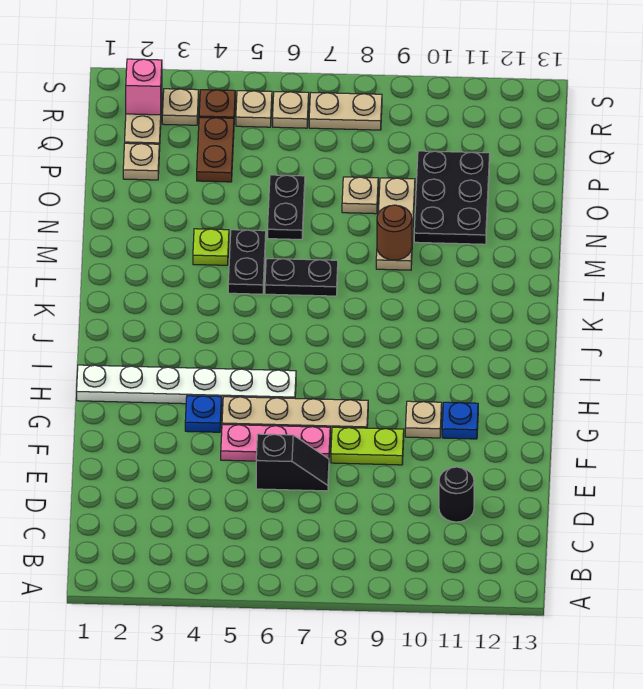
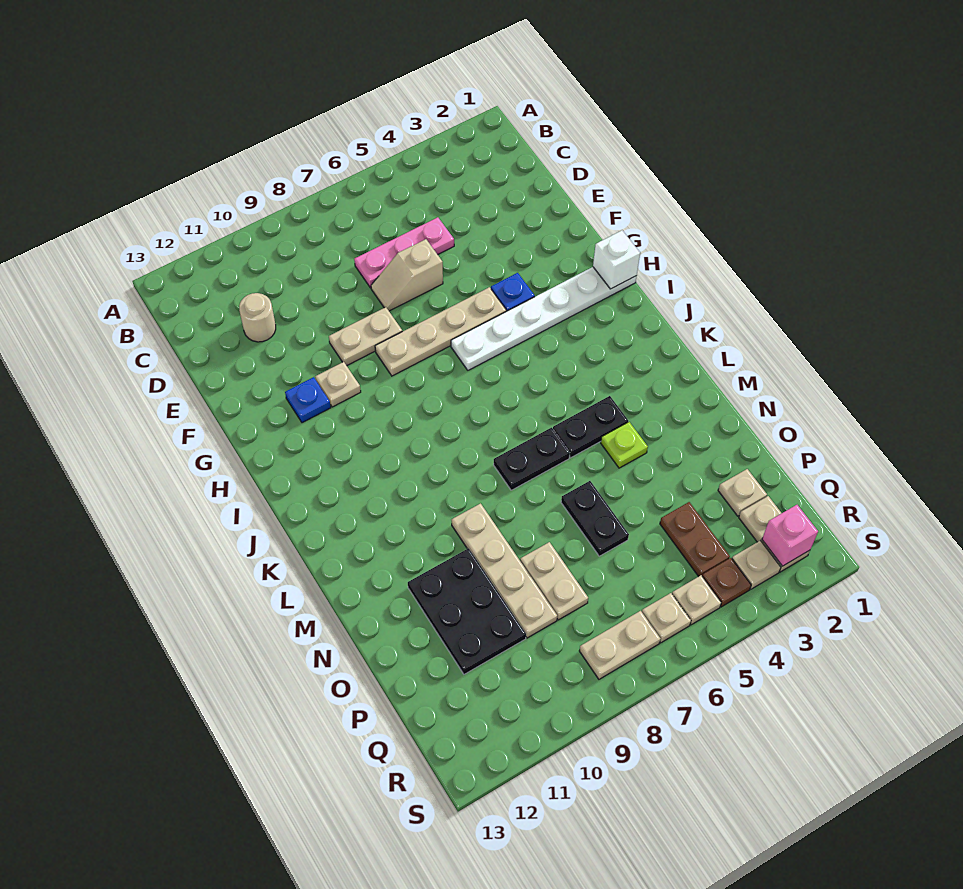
black 1x1 round brick [439,467,474,522] -> tan 1x1 round brick [239,293,276,342]
black 1x2 slope [256,434,329,491] -> tan 1x2 slope [371,239,443,311]
pink 1x3 plate [221,424,330,461] -> pink 1x3 plate moved to [354,217,454,288]
lime 1x2 plate [331,427,404,465] -> tan 1x2 plate [329,307,402,366]
none -> white 1x1 brick [593,230,640,289]
black 1x2 plate [228,230,266,294] -> black 1x2 plate turned to [553,396,628,458]
tan 1x3 plate [376,178,415,270] -> tan 1x4 plate [452,503,557,638]
brown 1x1 round brick [377,205,412,260] -> none
tan 1x1 plate [342,177,378,214] -> tan 1x2 plate [520,542,588,620]

